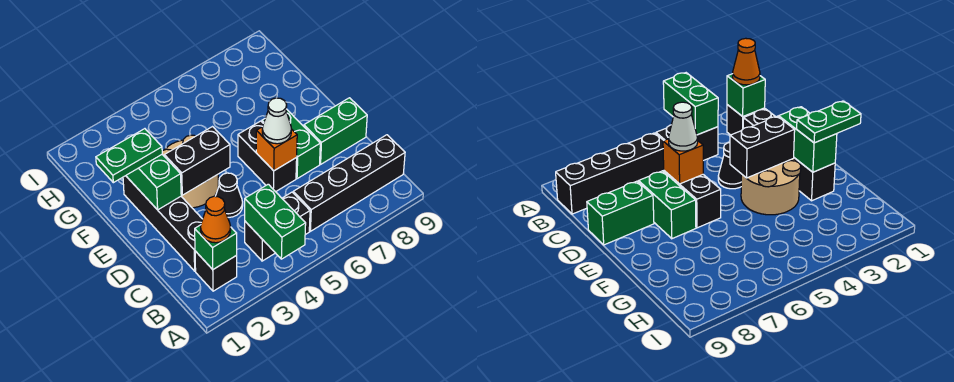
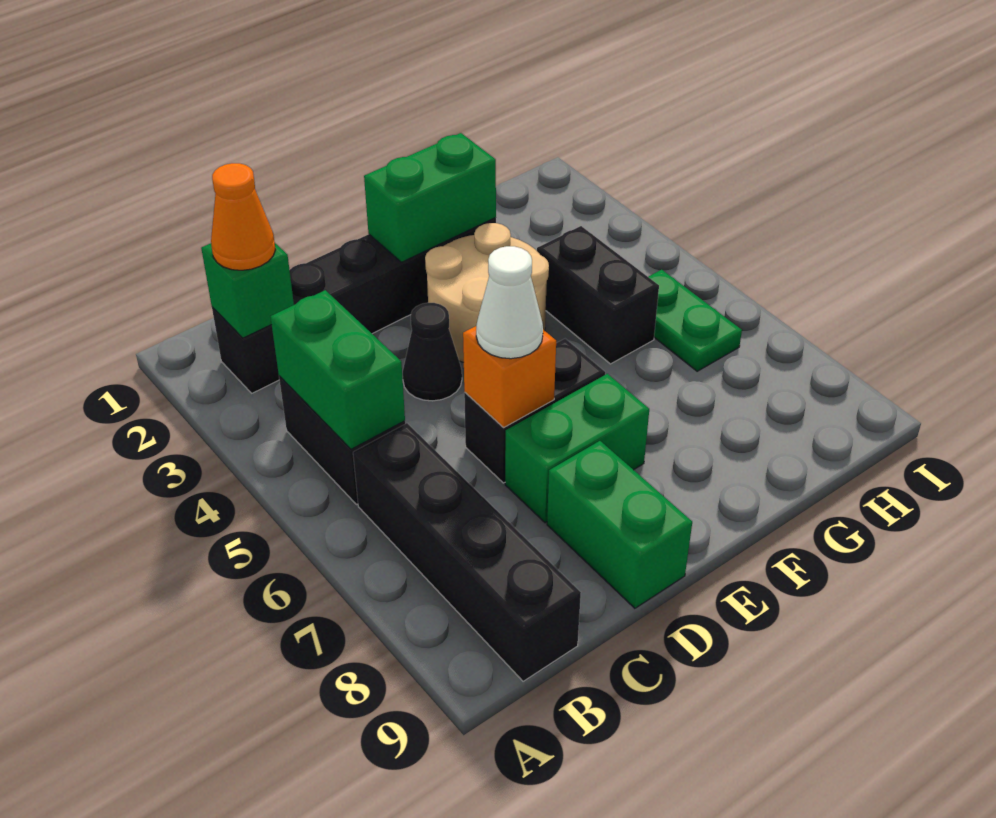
green 1x2 brick [245,184,306,259] -> green 1x2 brick turned to [270,290,405,449]
black 1x2 brick [164,127,230,195] -> black 1x2 brick moved to [537,226,659,364]
green 1x2 plate [96,129,162,183] -> green 1x2 plate moved to [648,270,742,371]

